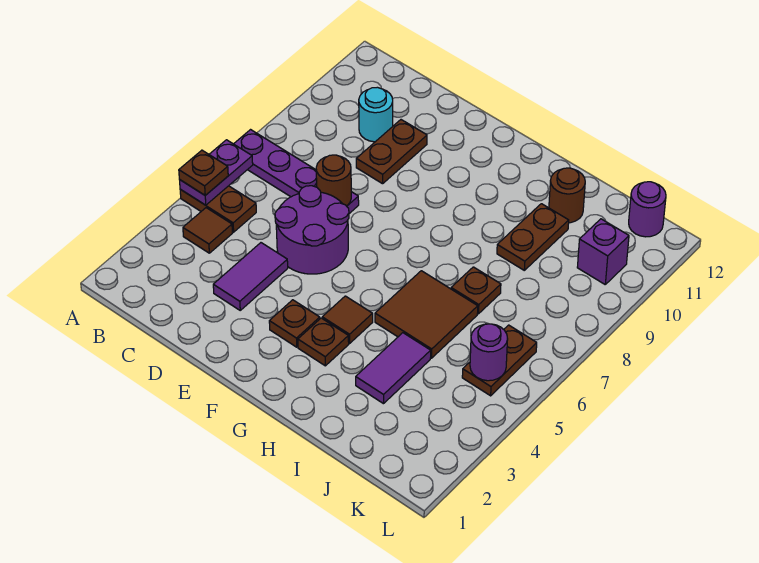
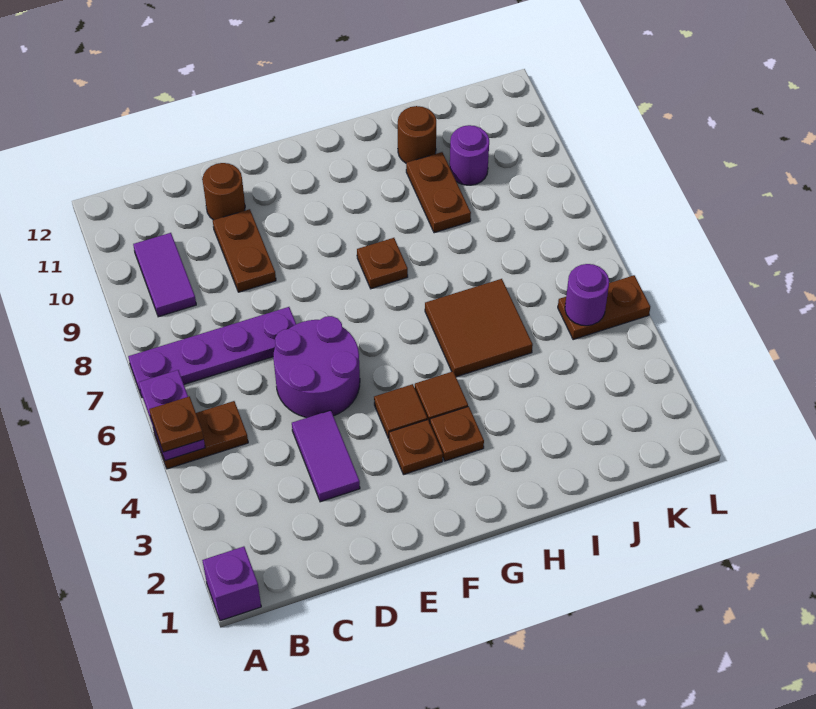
brown 1x1 tile [183,208,232,253] -> brown 1x1 tile moved to [374,384,427,438]
cyan 1x1 round brick [359,87,393,142] -> none
brown 1x1 round brick [316,155,351,206] -> brown 1x1 round brick moved to [202,163,245,220]
purple 1x2 tile [356,333,431,404] -> purple 1x2 tile moved to [133,233,196,317]
brown 1x1 plate [451,267,501,314] -> brown 1x1 plate moved to [357,238,408,289]
brown 1x2 plate [462,325,537,396] -> brown 1x2 plate turned to [558,275,650,340]
purple 1x1 brick [577,219,629,284] -> purple 1x1 brick moved to [202,547,261,621]
purple 1x1 round brick [629,182,666,237] -> purple 1x1 round brick moved to [450,125,489,185]

